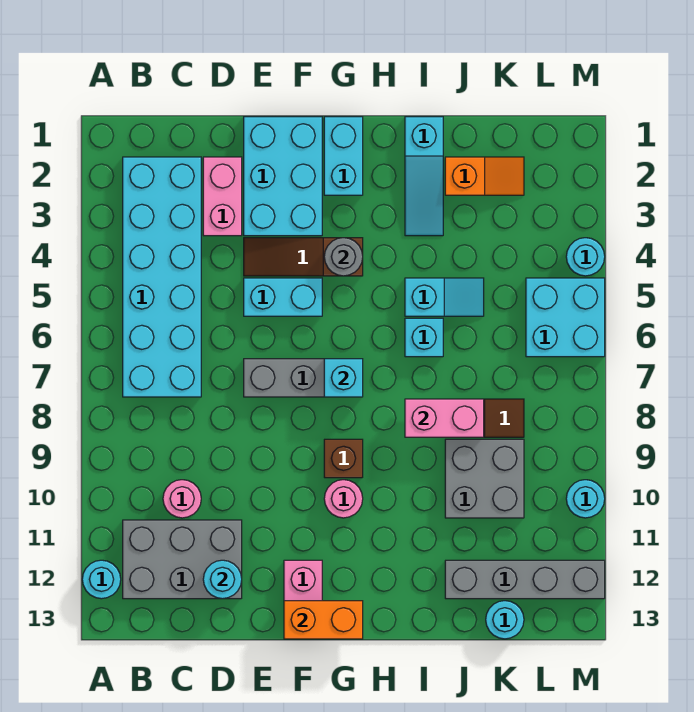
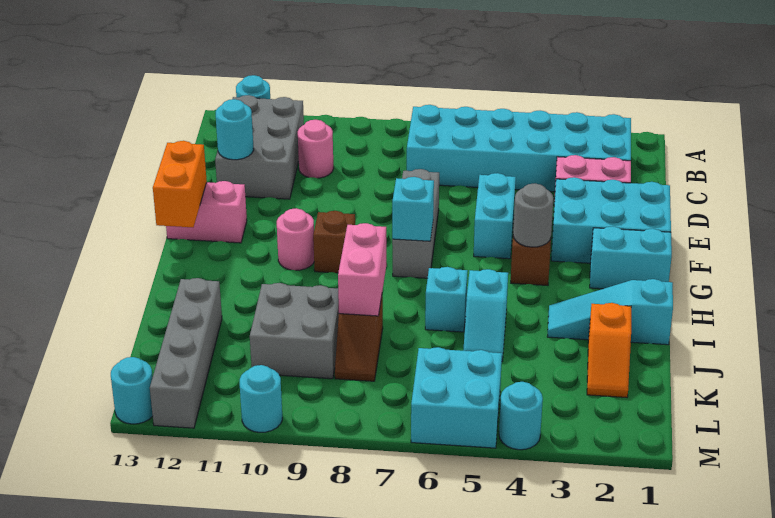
cyan 1x1 round brick [486,601,524,639] -> cyan 1x1 round brick moved to [111,357,153,424]

